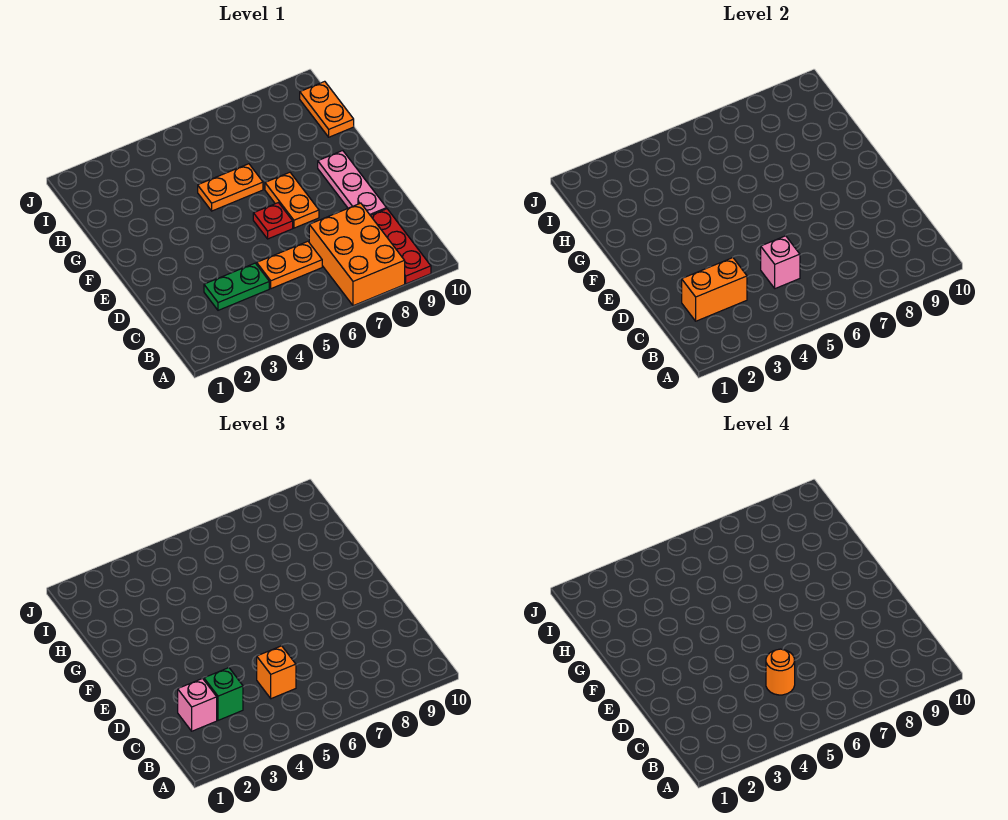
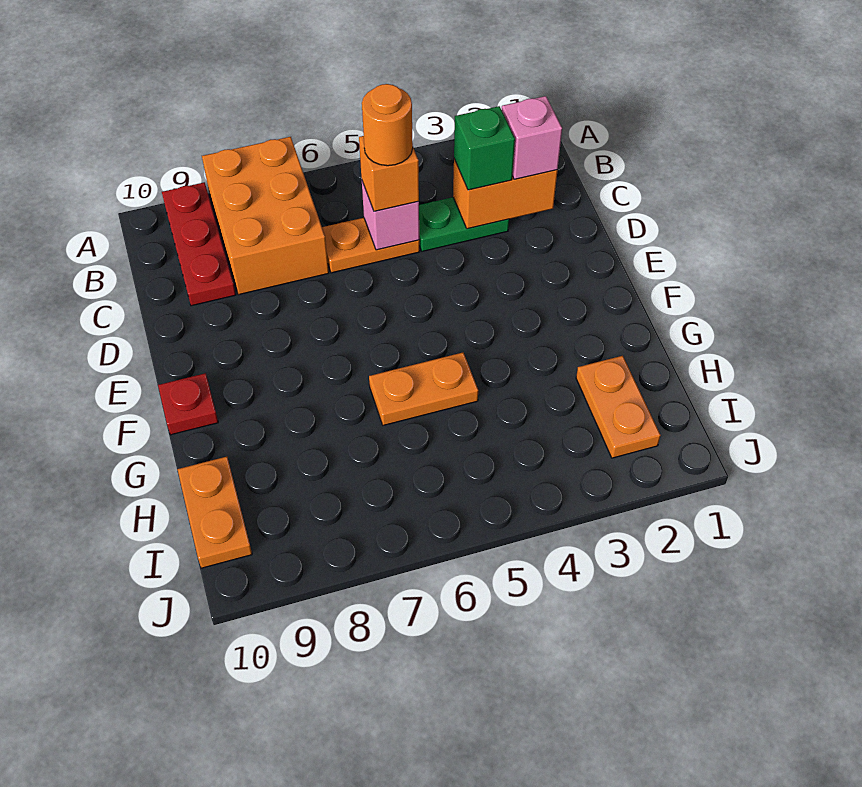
pink 1x3 plate [318,151,387,215] -> none
red 1x1 plate [253,203,293,239] -> red 1x1 plate moved to [158,373,218,435]
orange 1x2 plate [265,172,319,228] -> orange 1x2 plate moved to [576,356,661,458]

